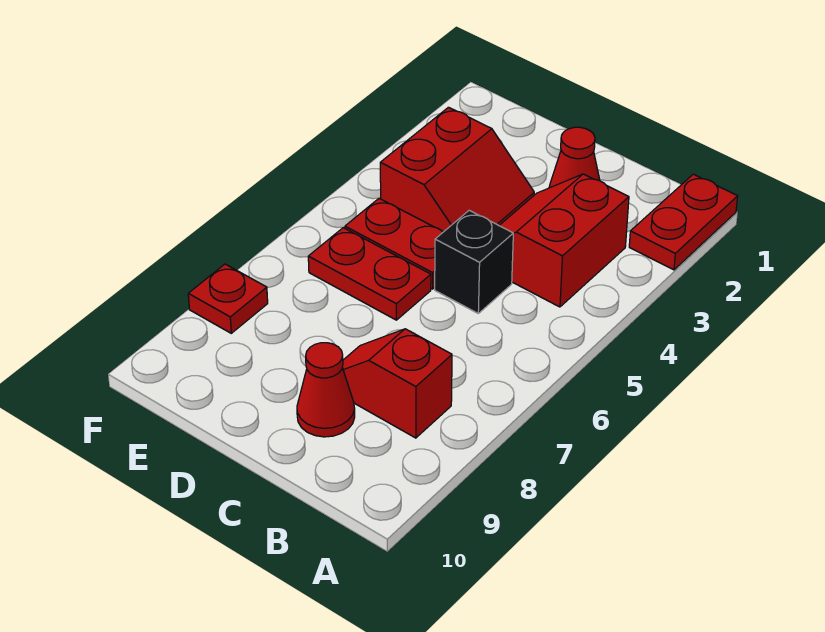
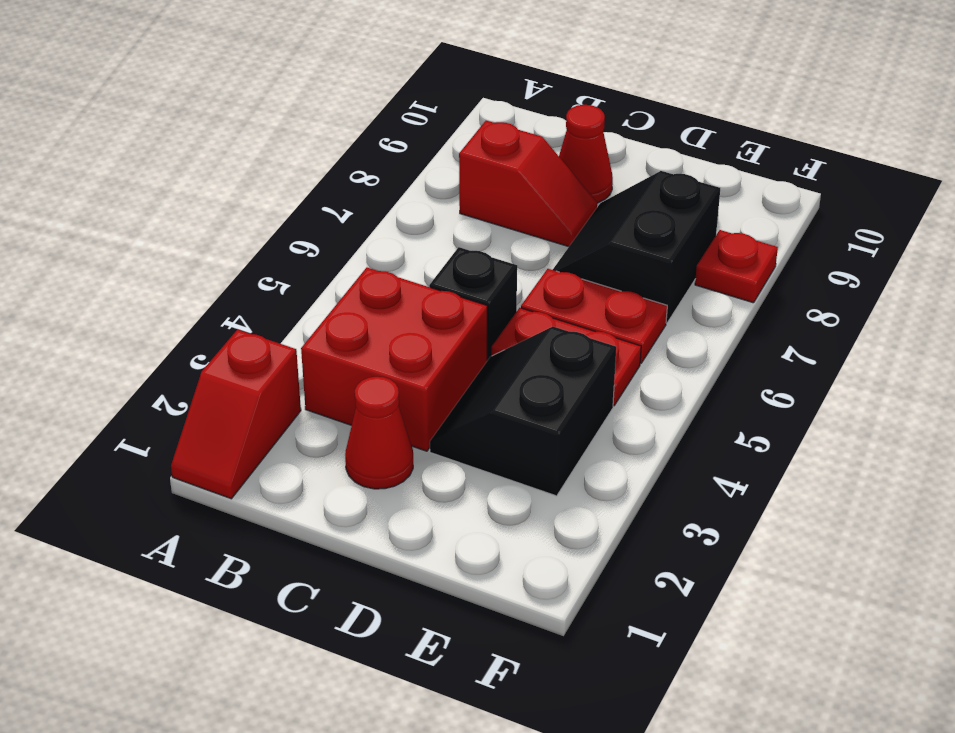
red 1x2 plate [629,174,738,270] -> red 1x2 slope [171,330,301,499]
red 2x2 slope [499,174,629,307] -> red 2x2 brick [301,268,487,451]
red 2x2 slope [380,107,534,232] -> black 2x2 slope [430,327,616,496]
none -> black 2x2 slope [553,171,720,323]

